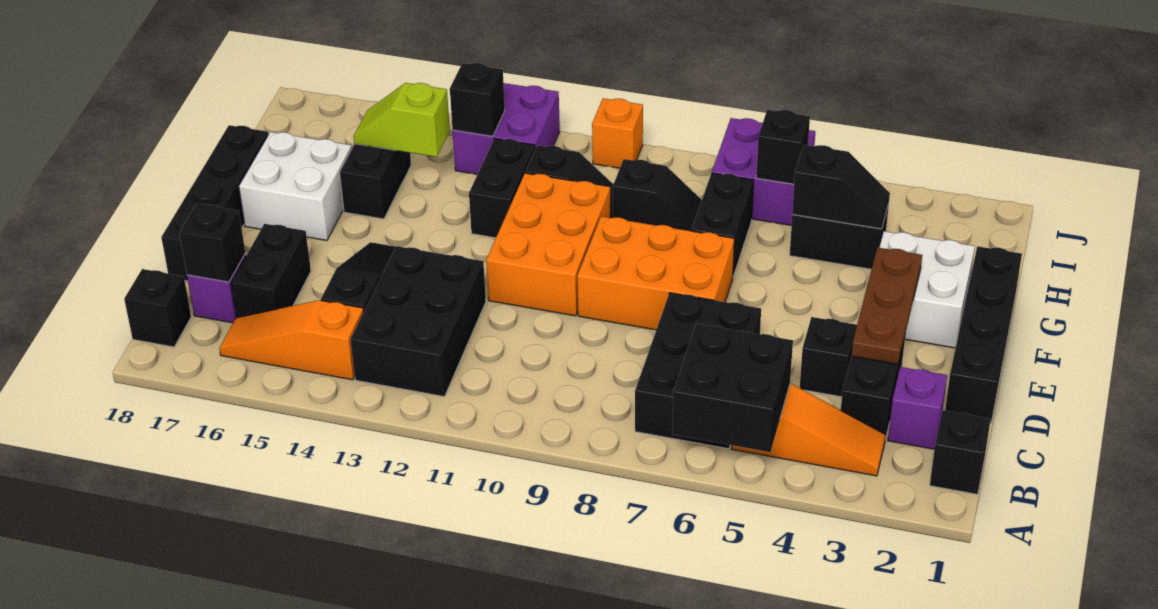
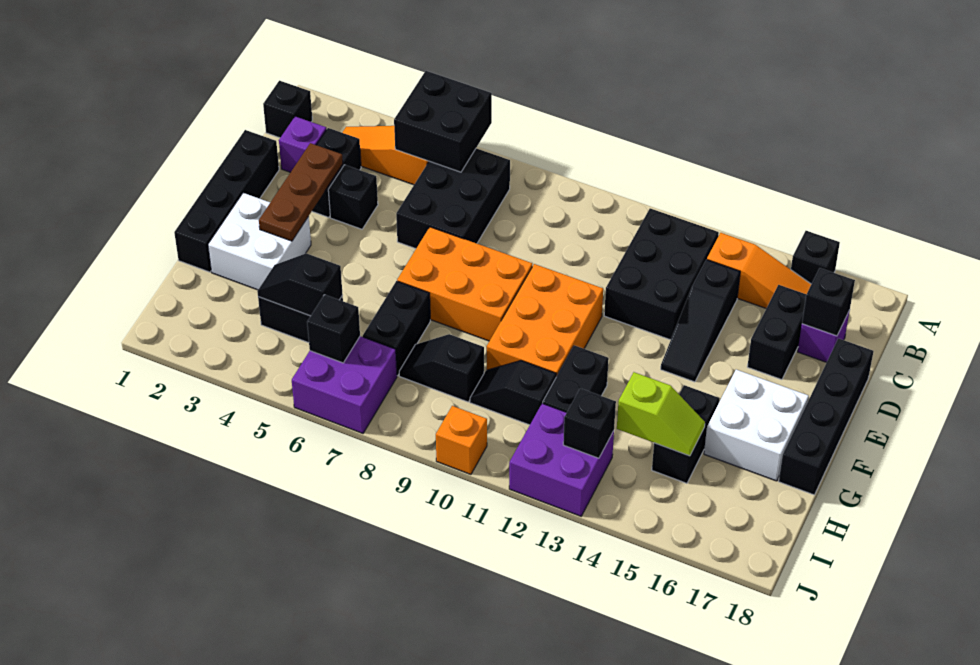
black 1x1 brick [124,269,191,347] -> black 1x1 brick moved to [791,231,840,284]

